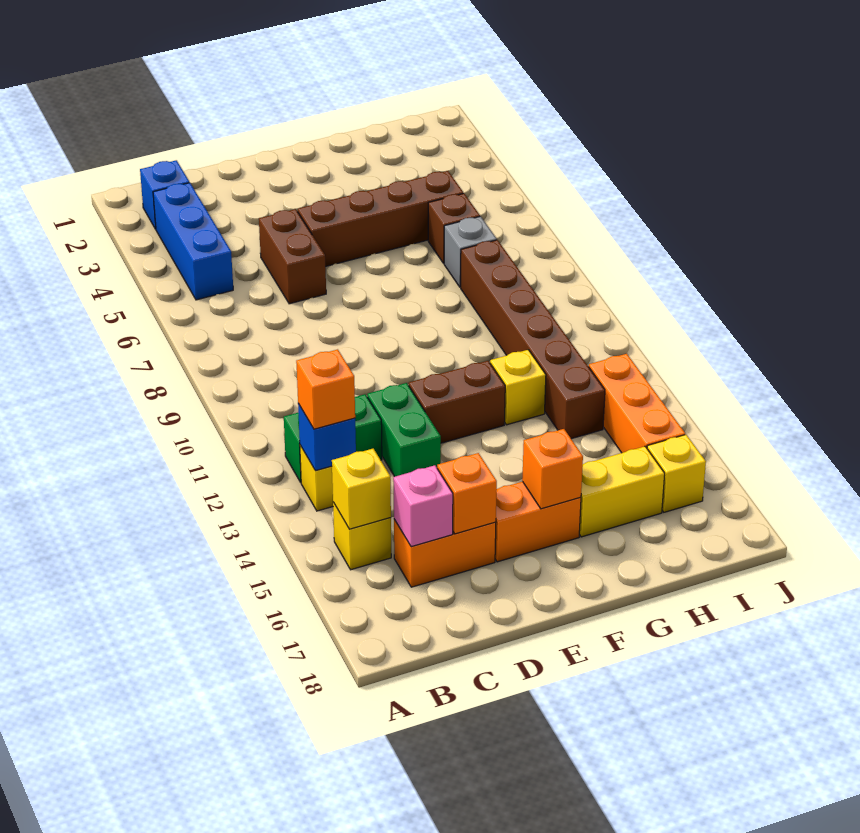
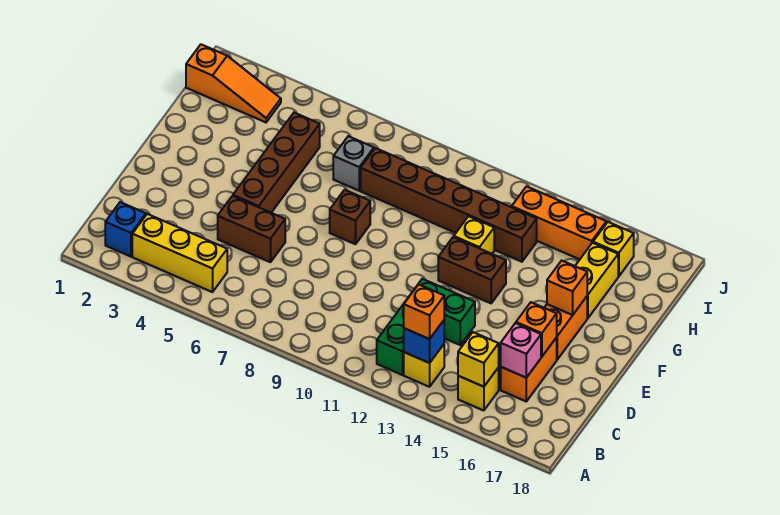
blue 1x3 brick [153,183,233,300] -> yellow 1x3 brick [132,214,227,292]
brown 1x2 brick [409,361,505,443] -> brown 1x2 brick turned to [438,237,506,303]
brown 1x1 brick [428,193,480,263] -> brown 1x1 brick moved to [330,190,370,244]
none -> orange 1x3 slope [186,44,281,122]

